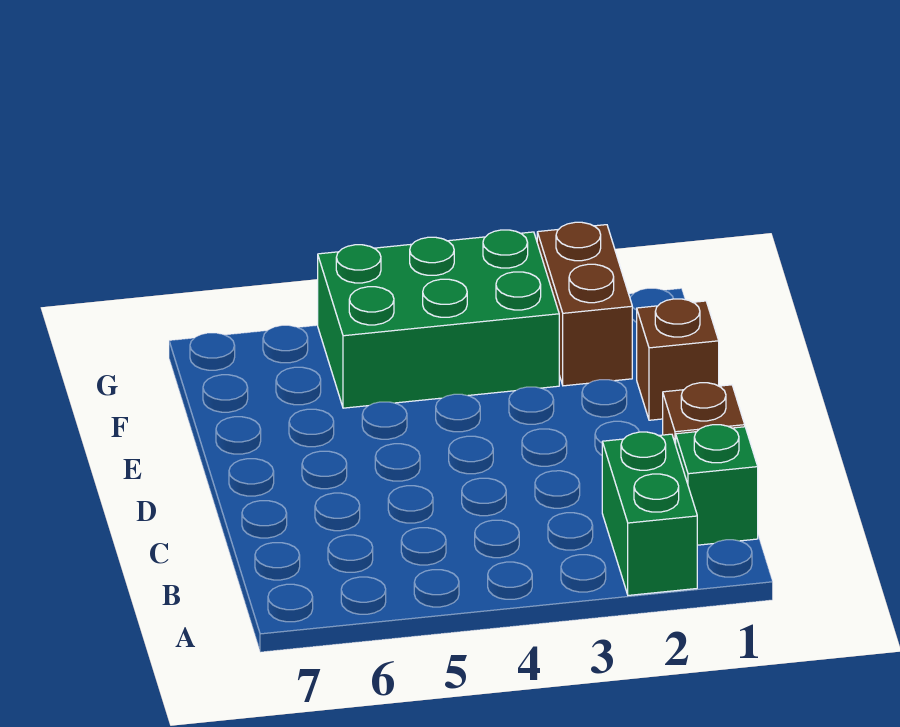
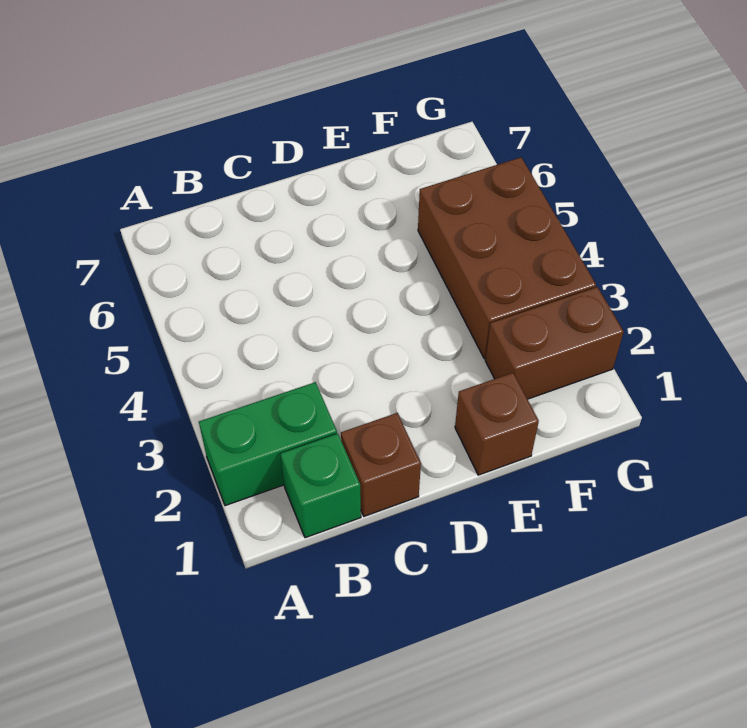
green 2x3 brick [318,230,559,408] -> brown 2x3 brick [418,157,596,359]

